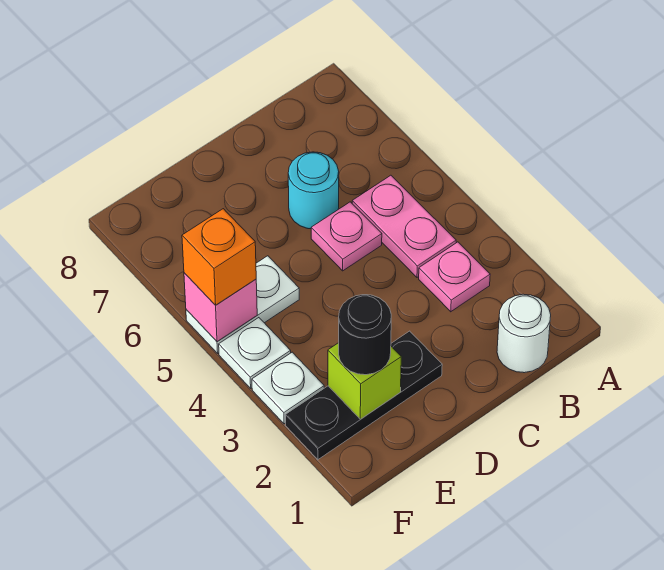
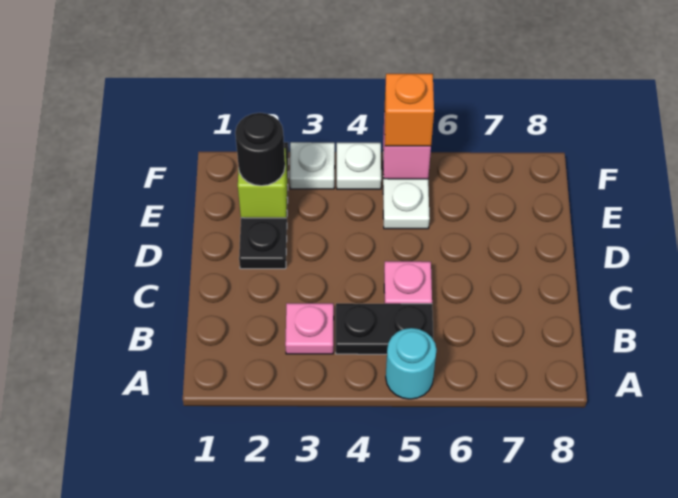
white 1x1 round brick [497,294,551,373] -> none
pink 1x2 plate [352,175,456,277] -> black 1x2 plate [336,303,433,354]
cyan 1x1 round brick [288,152,339,229] -> cyan 1x1 round brick moved to [386,328,437,399]

